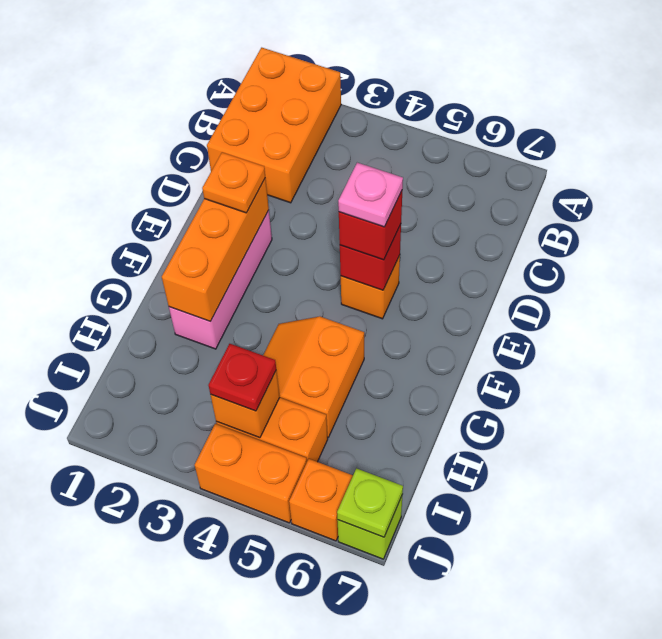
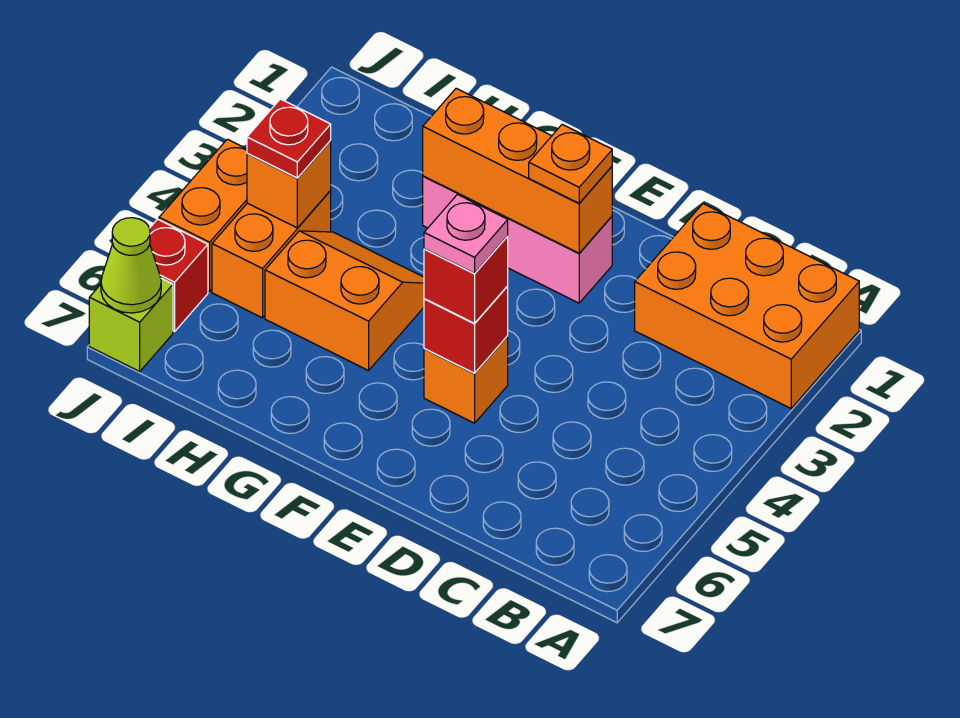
orange 1x1 brick [289,459,353,541] -> red 1x1 brick [149,219,208,331]
lime 1x1 plate [337,468,403,537] -> lime 1x1 cone [101,218,161,313]

